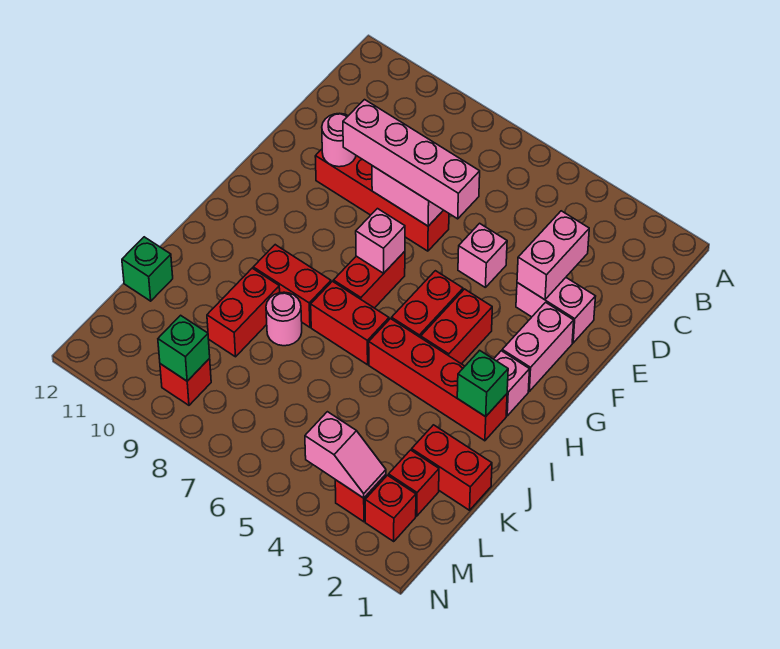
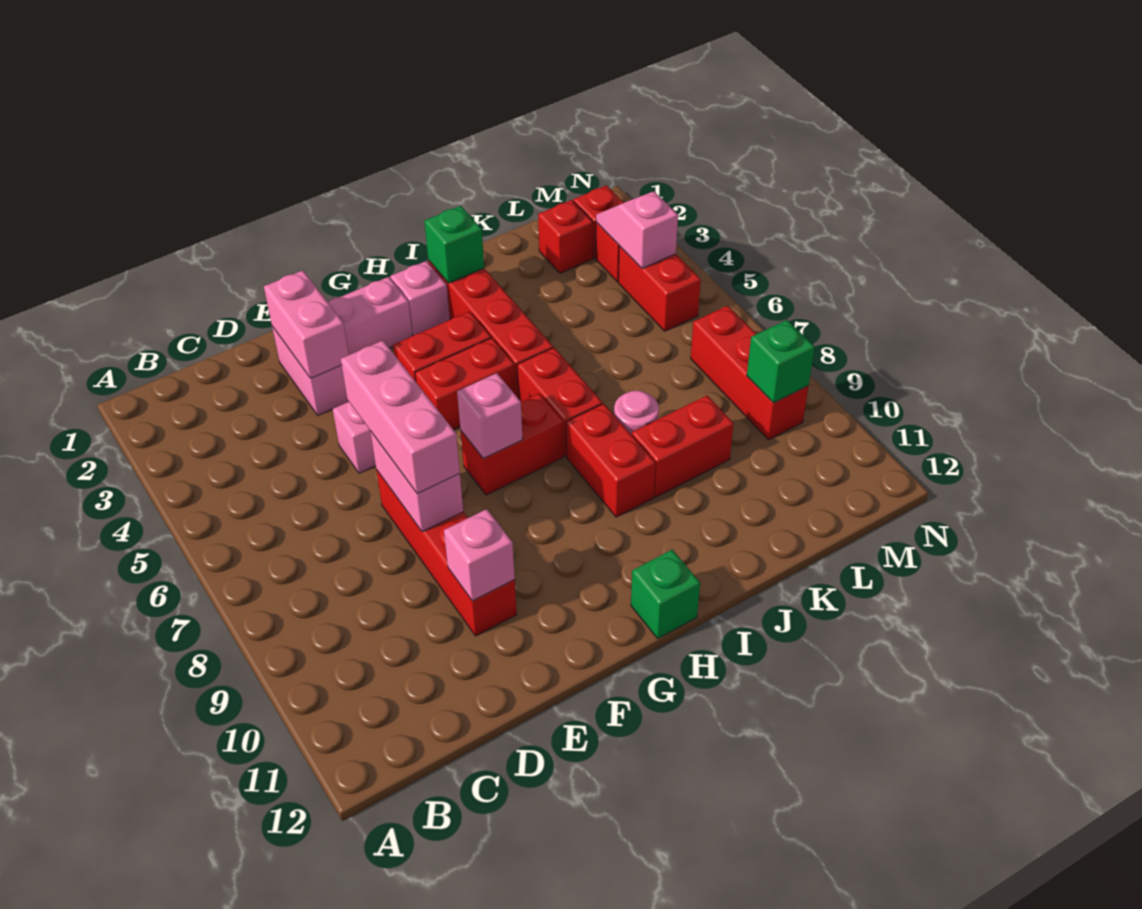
pink 1x2 brick [517,211,589,300] -> pink 1x2 brick turned to [264,270,349,378]
pink 1x4 brick [343,100,480,219] -> pink 1x3 brick [341,341,460,494]
pink 1x1 round brick [322,113,356,167] -> pink 1x1 brick [444,509,515,601]
red 1x2 brick [412,425,492,510] -> red 1x2 brick moved to [618,246,701,331]
green 1x1 brick [122,237,173,301] -> green 1x1 brick moved to [631,550,700,638]
red 1x1 brick [160,358,211,405] -> red 1x3 brick [691,306,809,440]

